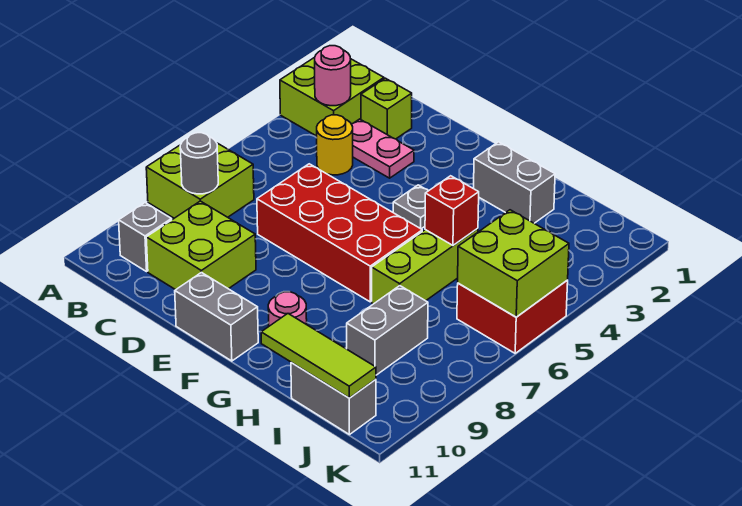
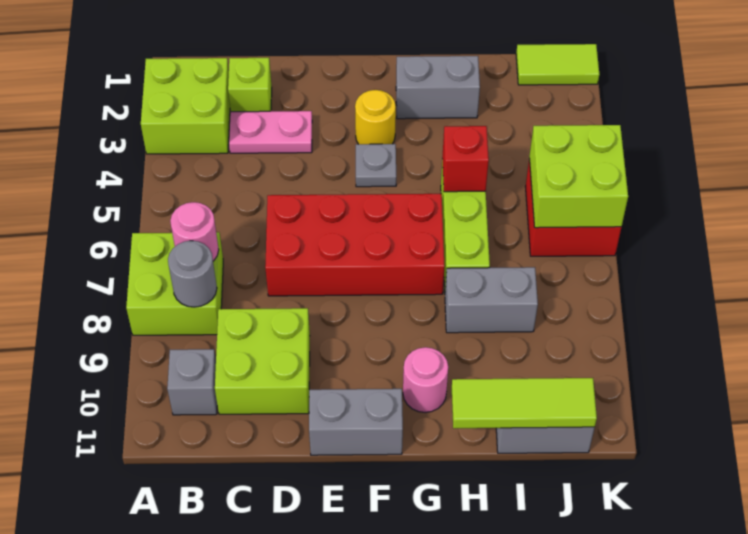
pink 1x1 round brick [314,46,351,106] -> pink 1x1 round brick moved to [170,202,219,261]
yellow 1x1 round brick [317,115,353,175] -> yellow 1x1 round brick moved to [355,90,396,144]
grey 1x2 brick [347,286,428,375] -> grey 1x2 brick turned to [445,267,538,333]
none -> lime 1x2 tile [516,44,599,85]

